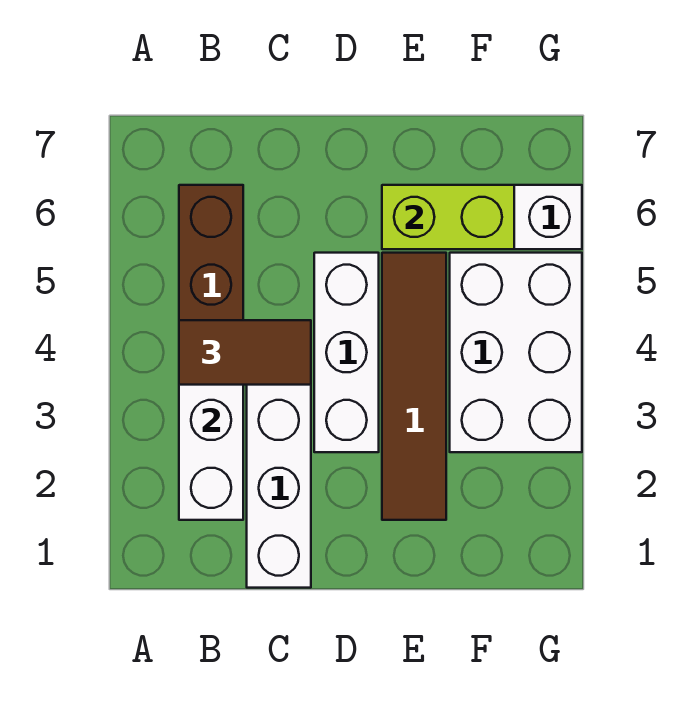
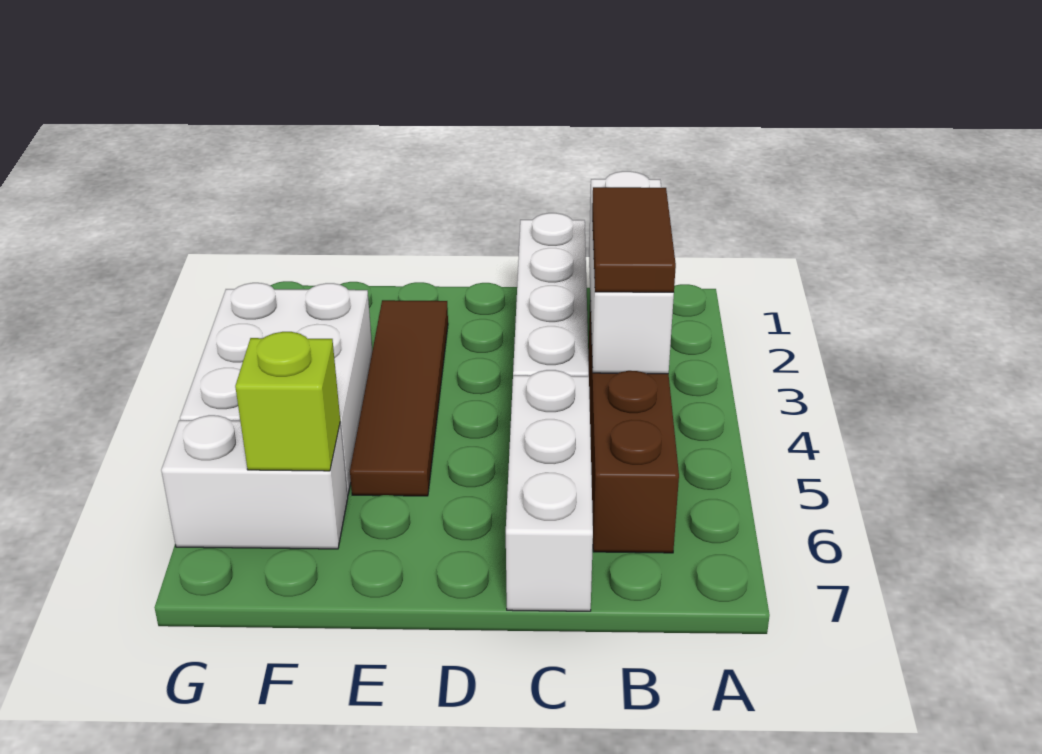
brown 1x2 tile [179,320,311,385] -> brown 1x2 tile turned to [592,187,676,292]
white 1x3 brick [314,253,379,452] -> white 1x3 brick moved to [506,370,593,611]
lime 1x2 brick [382,185,514,249] -> lime 1x1 brick [235,332,340,471]

